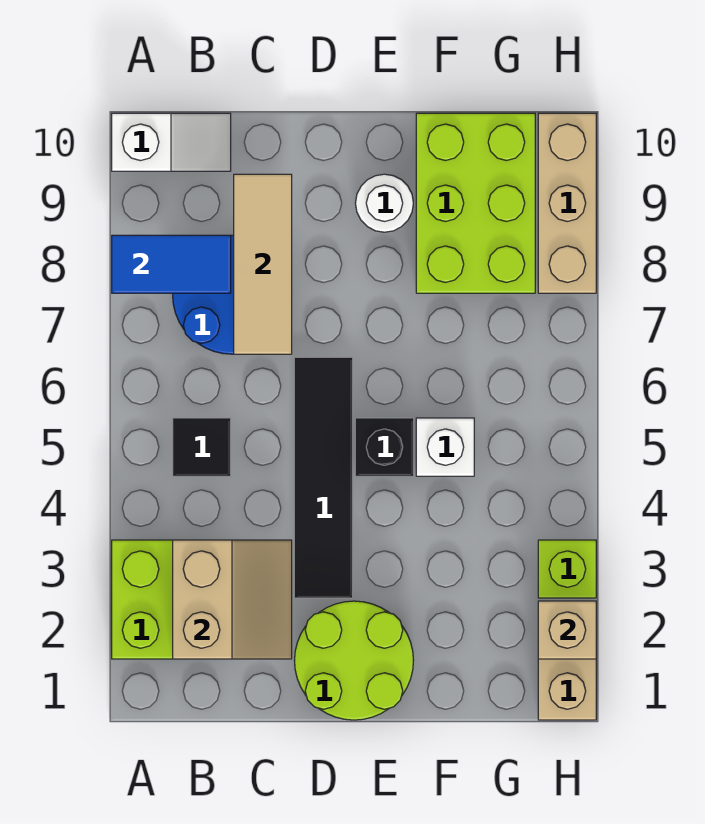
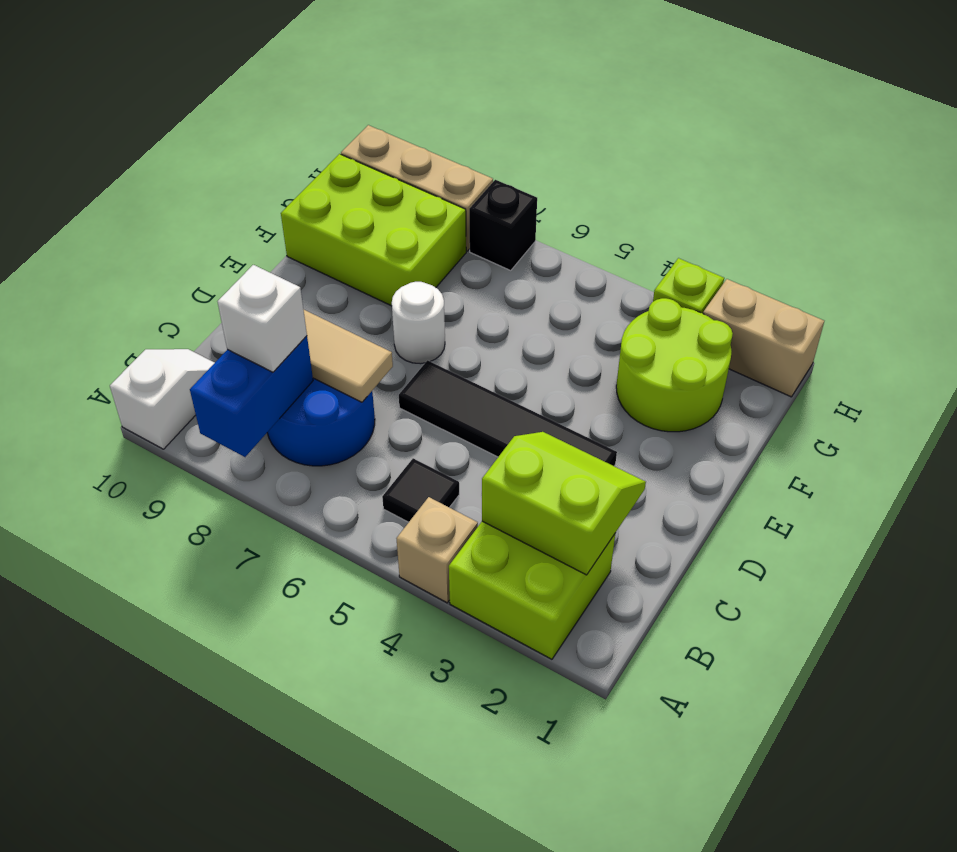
blue 1x2 tile [112,235,231,293] -> blue 1x2 brick [190,336,313,457]
tan 2x2 slope [173,540,292,659] -> lime 2x2 slope [482,432,646,575]
lime 2x2 round brick [295,601,413,720] -> lime 2x2 round brick moved to [616,298,733,432]
black 1x1 brick [355,418,414,476] -> black 1x1 brick moved to [469,180,537,270]
white 1x1 round brick [356,174,413,232] -> white 1x1 round brick moved to [392,282,445,364]
white 1x1 brick [416,418,474,476] -> white 1x1 brick moved to [218,265,307,372]
tan 1x1 brick [538,601,596,659] -> tan 1x1 brick moved to [396,497,478,603]

